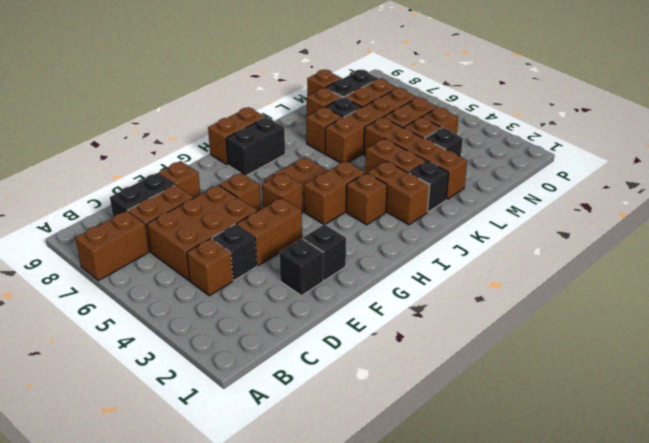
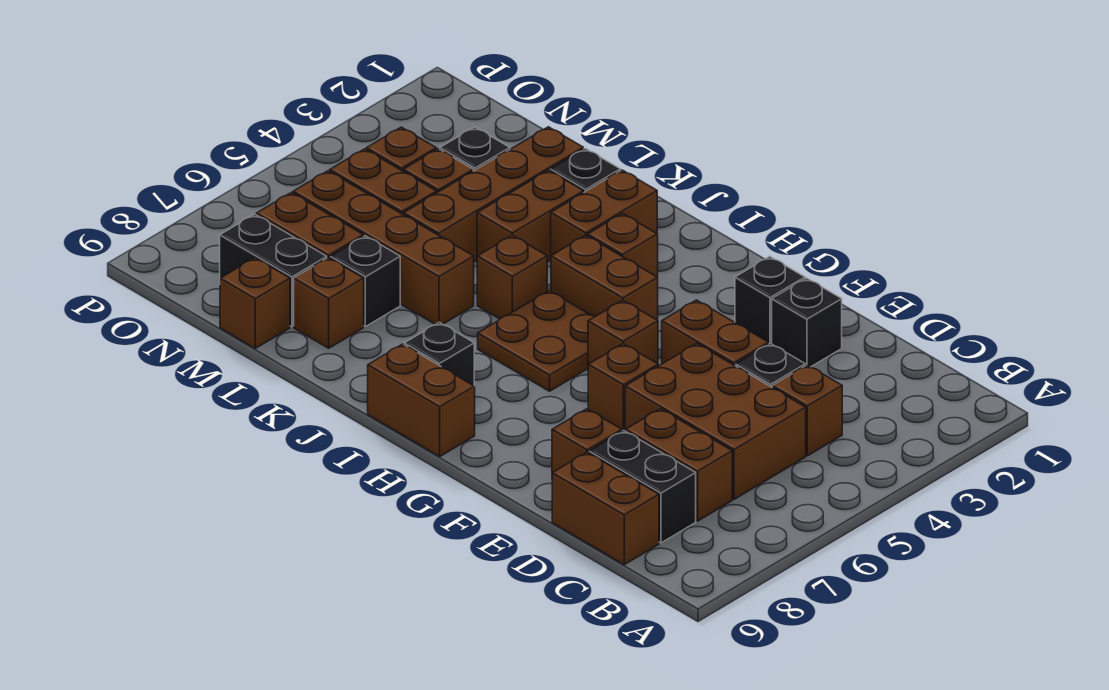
brown 1x2 brick [76,211,149,281] -> brown 1x2 brick moved to [552,452,659,565]
black 1x2 brick [226,117,285,176] -> black 1x1 brick [404,322,474,386]
brown 1x1 brick [306,107,343,154] -> brown 1x1 brick moved to [477,235,547,319]

